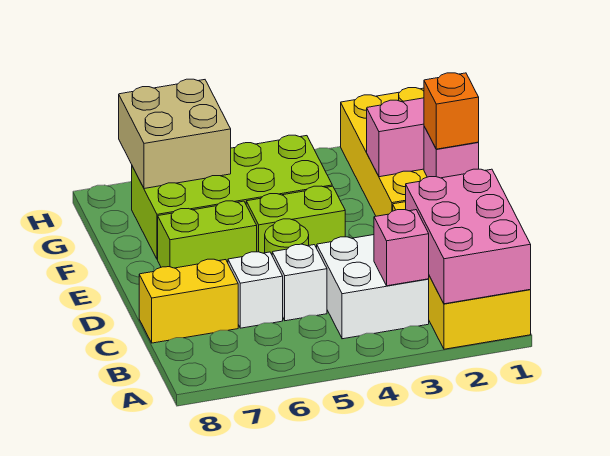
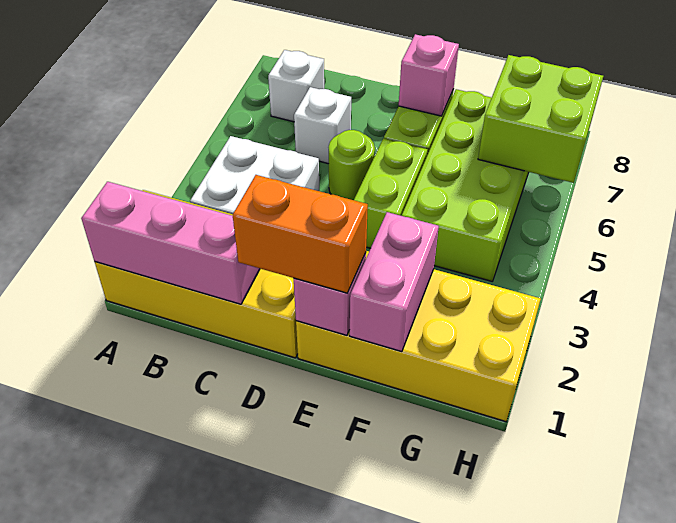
pink 2x3 brick [406,169,531,304] -> pink 1x3 brick [81,182,260,304]
pink 1x1 brick [374,210,429,286] -> pink 1x1 brick moved to [399,34,459,116]
white 1x1 brick [272,244,327,321] -> white 1x1 brick moved to [268,50,324,122]
yellow 1x2 brick [139,259,238,343] -> none
orange 1x1 brick [424,73,479,149] -> orange 1x2 brick [232,175,368,293]
tan 2x2 brick [119,79,231,189] -> lime 2x2 brick [478,55,603,183]

